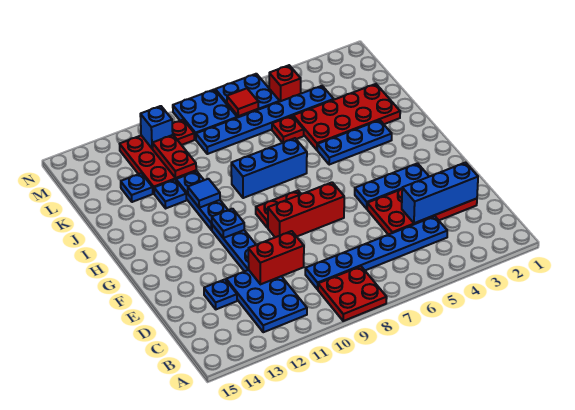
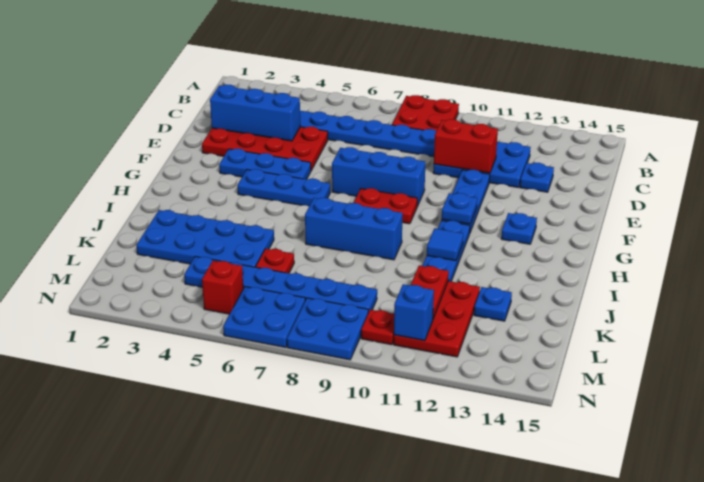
blue 2x3 plate [226,270,307,332] -> blue 2x3 plate turned to [433,142,531,187]
red 1x3 brick [268,182,344,237] -> blue 1x3 brick [332,147,425,206]
blue 1x3 plate [317,120,392,165] -> blue 1x3 plate moved to [237,169,331,206]
red 2x4 plate [293,84,400,150] -> blue 2x4 plate [136,210,274,267]
blue 1x1 plate [154,180,186,208] -> blue 1x1 plate moved to [501,213,537,244]
red 1x1 tile [227,88,258,116] -> none

